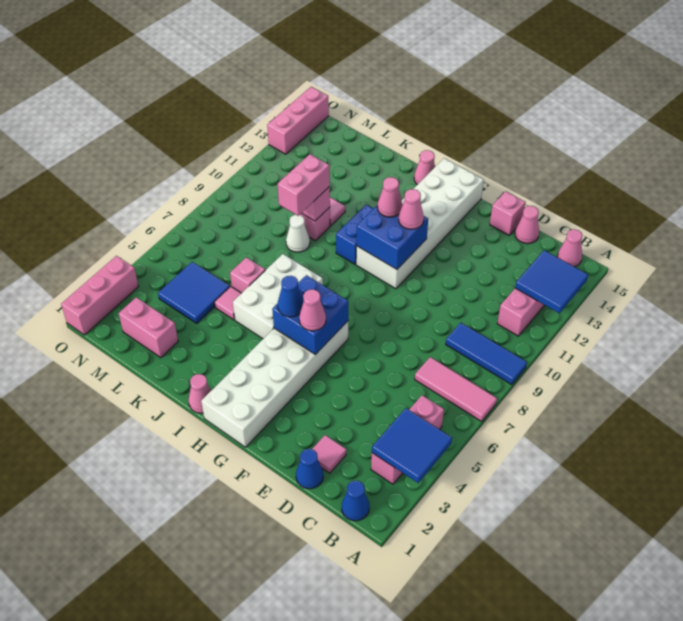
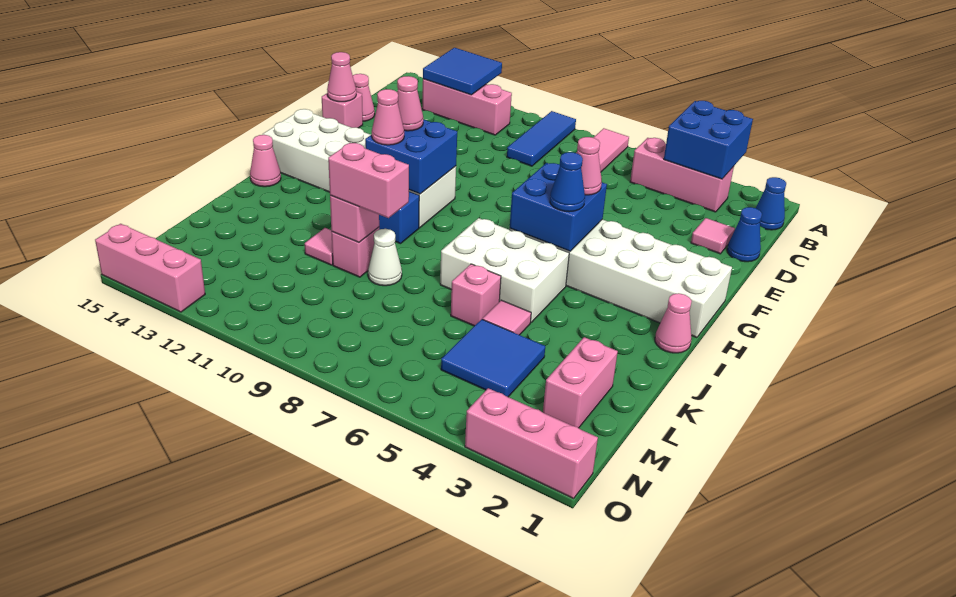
blue 2x2 tile [372,408,452,483] -> blue 2x2 brick [664,101,753,179]
pink 1x1 cone [557,229,583,267] -> pink 1x1 cone moved to [327,52,356,102]

